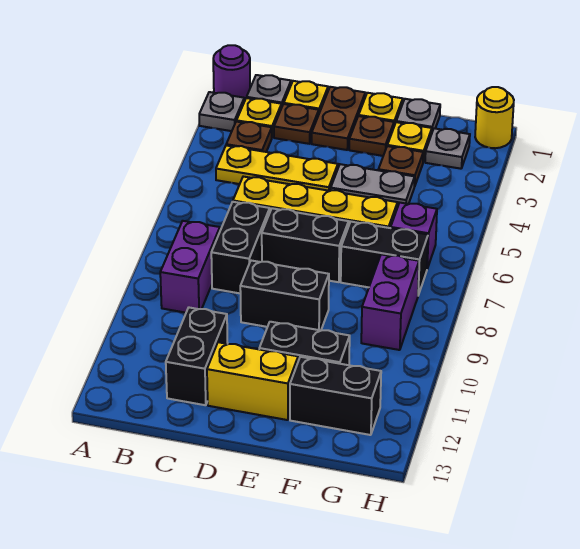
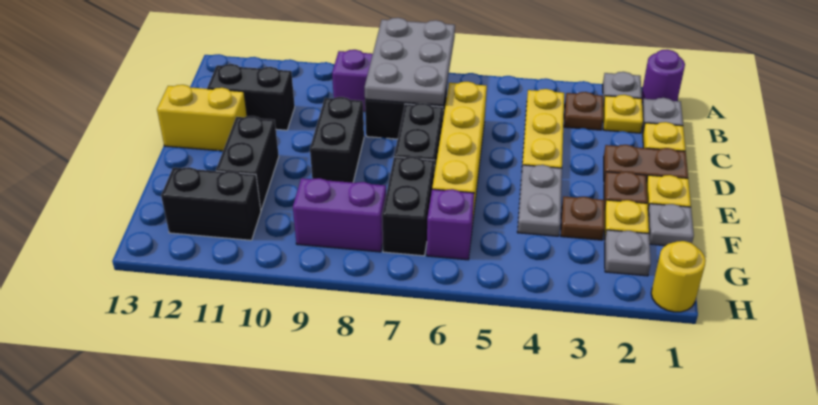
none -> grey 2x3 plate [365,18,455,105]
brown 1x1 plate [274,104,319,144] -> none
yellow 1x2 brick [207,342,298,420] -> yellow 1x2 brick turned to [157,85,247,151]
black 1x2 brick [290,357,381,435] -> black 1x2 brick turned to [161,167,261,240]

